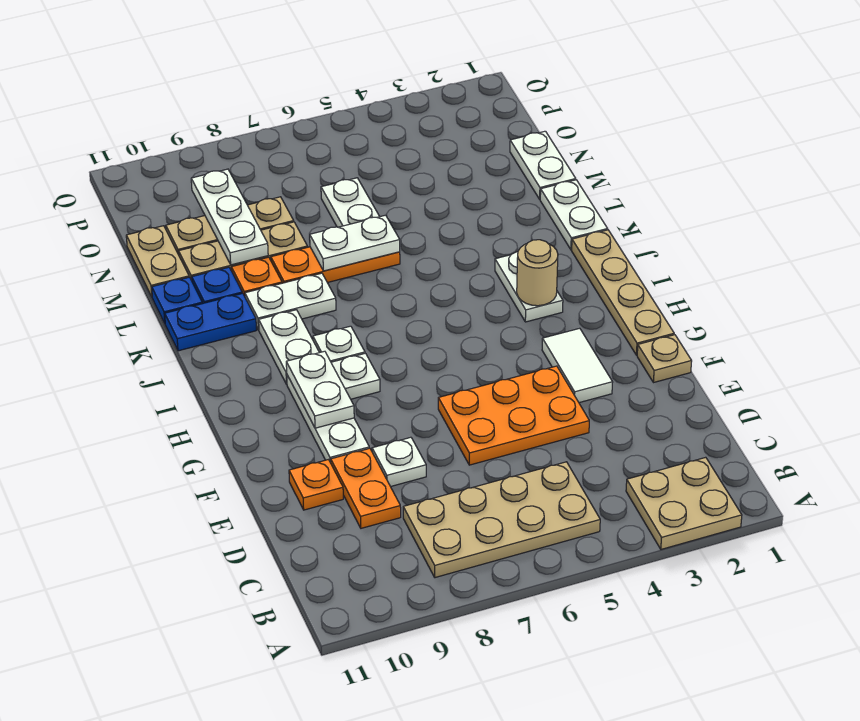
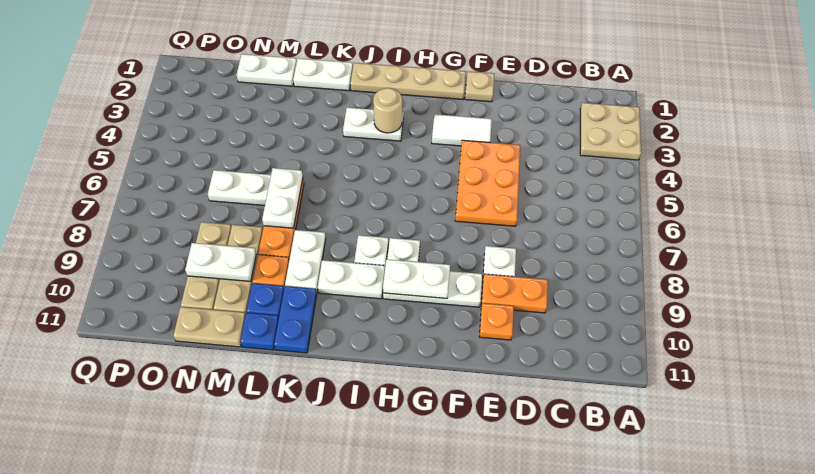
tan 2x4 plate [403,462,600,578] -> none
white 1x3 plate [191,169,268,265] -> white 1x2 plate [185,243,256,281]

